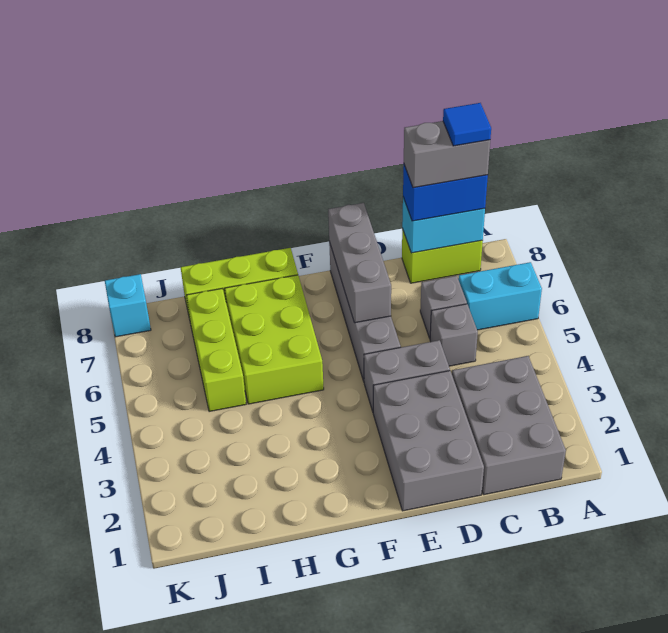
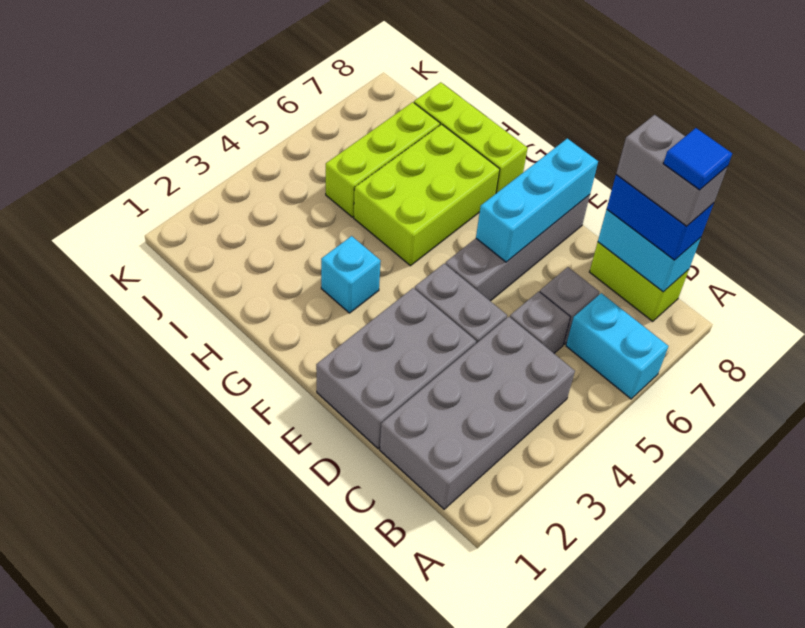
grey 2x3 brick [452,356,566,495] -> grey 2x4 brick [380,317,575,509]
grey 1x3 brick [328,203,391,323] -> cyan 1x3 brick [476,138,598,262]
cyan 1x1 brick [105,274,151,337] -> cyan 1x1 brick moved to [321,236,381,313]

